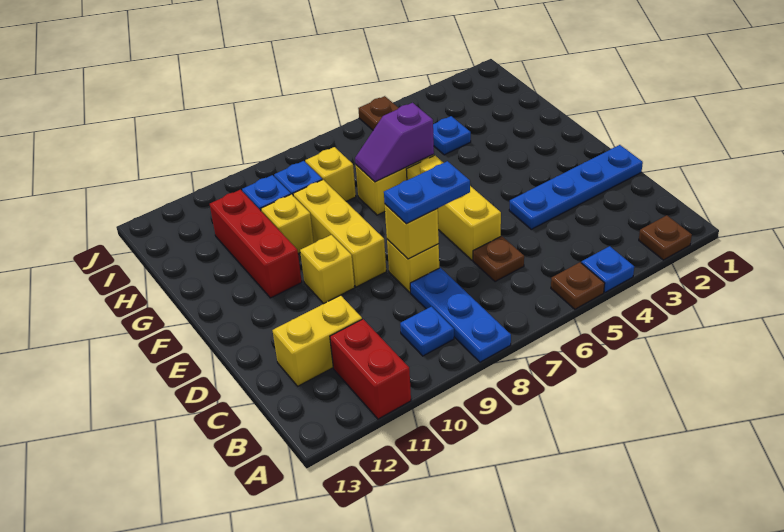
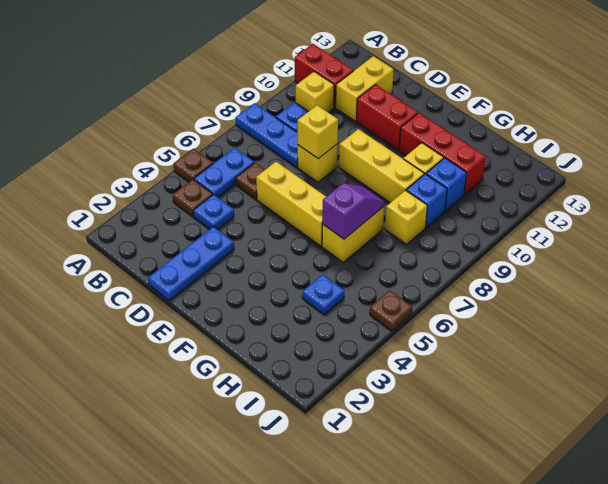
brown 1x1 plate [639,215,692,260] -> brown 1x1 plate moved to [173,179,213,217]
blue 1x1 plate [581,246,634,293] -> blue 1x1 plate moved to [193,195,234,230]
blue 1x4 plate [509,145,643,229] -> blue 1x3 plate [148,227,234,301]
blue 1x2 plate [384,161,470,224] -> blue 1x2 plate moved to [194,148,254,197]
none -> red 1x2 brick [357,84,418,150]
yellow 1x1 brick [300,235,355,304] -> yellow 1x1 brick moved to [296,72,334,112]

